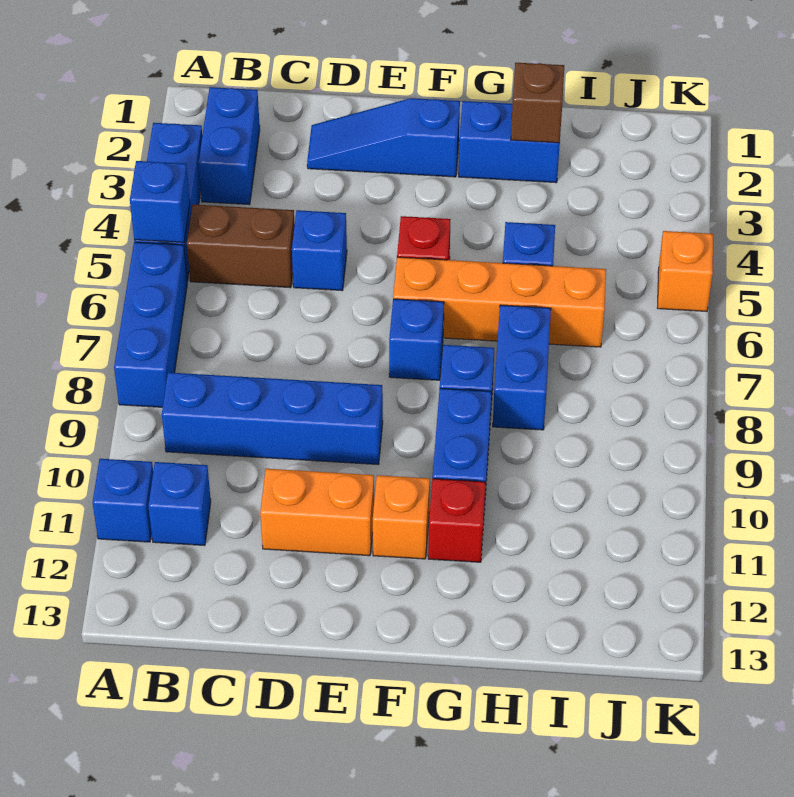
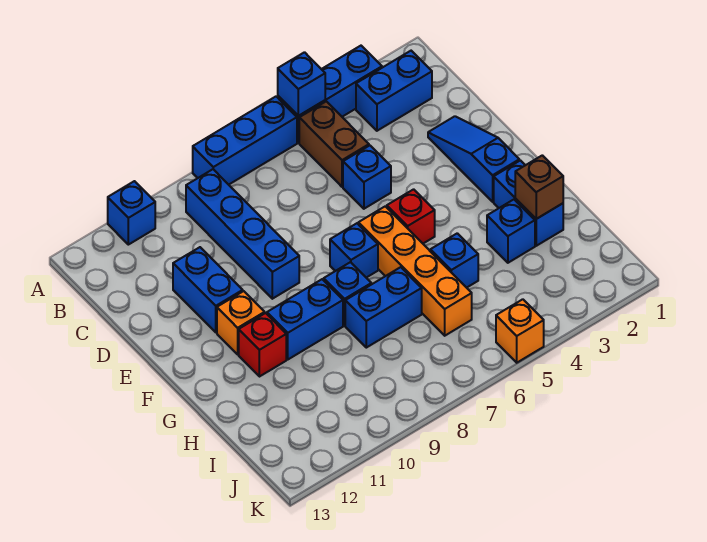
blue 1x1 brick [148,462,211,546] -> blue 1x1 brick moved to [487,200,535,263]
orange 1x2 brick [260,469,374,556] -> blue 1x2 brick [173,247,243,332]

